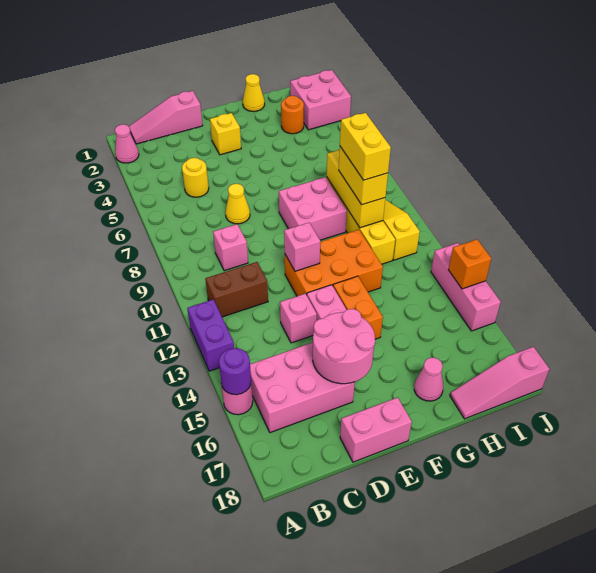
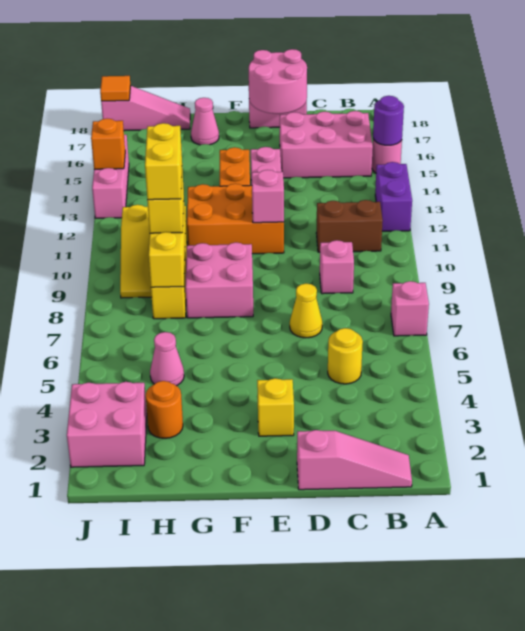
pink 1x1 cone [115,124,139,163] -> pink 1x1 cone moved to [150,332,184,386]
pink 1x1 brick [280,294,317,343] -> pink 1x1 brick moved to [391,281,429,336]
pink 2x2 round brick [313,309,375,384] -> pink 2x2 round brick moved to [249,49,307,114]
yellow 1x1 cone [243,74,265,112] -> none
none -> orange 1x1 tile [100,76,131,101]

